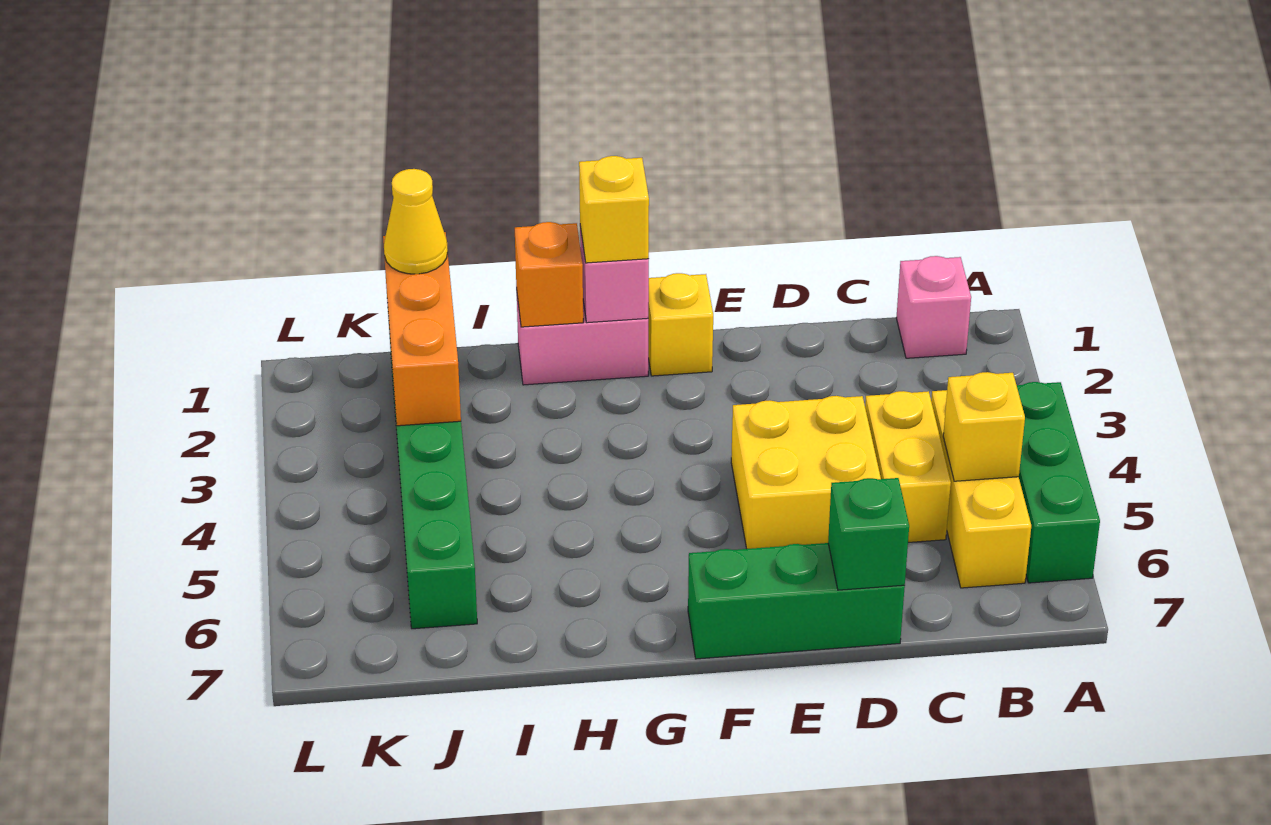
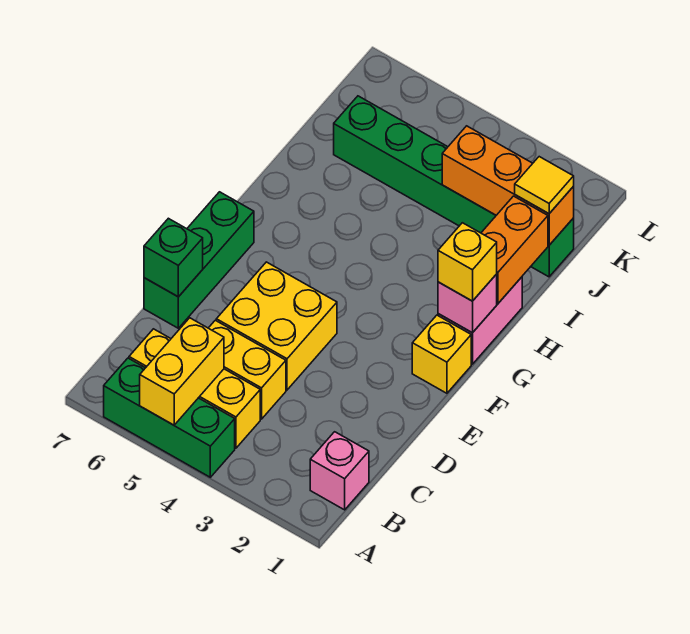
yellow 1x1 brick [943,372,1025,481] -> yellow 1x2 brick [140,318,224,425]
orange 1x1 brick [515,222,583,327] -> orange 1x2 brick [481,196,548,303]
yellow 1x1 cone [384,169,448,274] -> yellow 1x1 tile [515,157,574,214]

